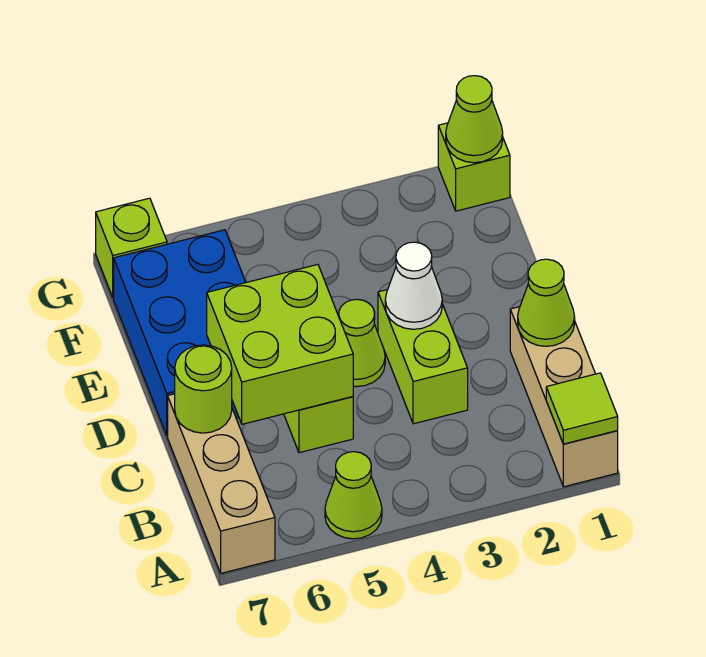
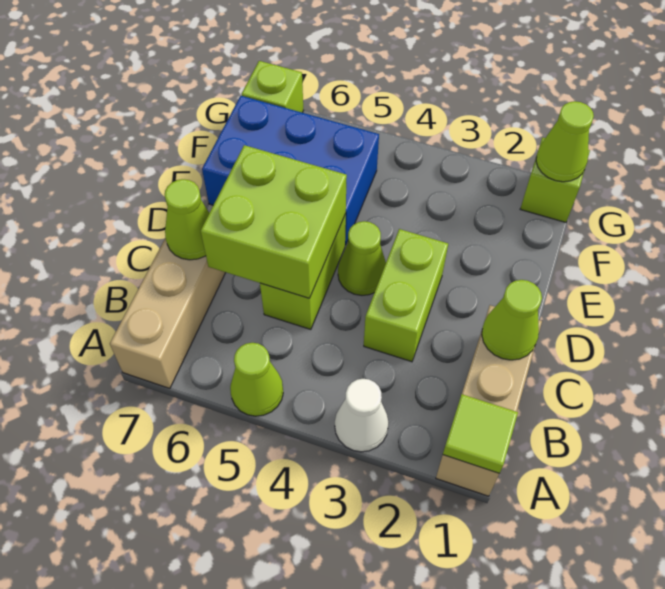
lime 1x1 round brick [175,345,232,433] -> lime 1x1 cone [165,179,209,260]
white 1x1 cone [385,242,442,329] -> white 1x1 cone moved to [335,379,389,452]
blue 2x3 brick [114,230,246,436] -> blue 2x3 brick turned to [202,96,379,245]

